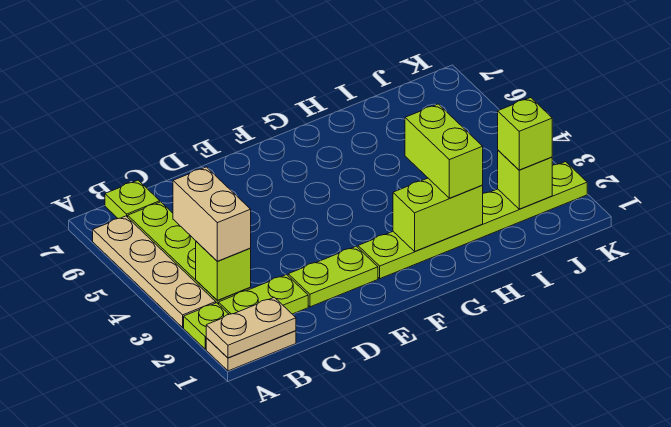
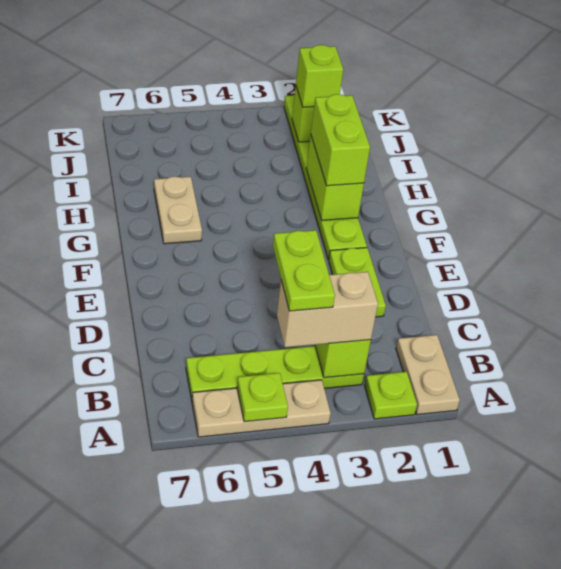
tan 1x2 plate [206,297,296,358] -> tan 1x2 plate moved to [154,177,202,244]
tan 1x4 plate [93,216,216,327] -> tan 1x3 plate [192,380,331,437]
lime 1x2 plate [219,275,308,314] -> lime 1x2 plate moved to [273,230,335,311]
lime 1x1 plate [105,180,160,219] -> lime 1x1 plate moved to [237,373,288,422]
lime 1x2 brick [405,104,483,198] -> lime 1x2 brick turned to [311,94,370,186]

